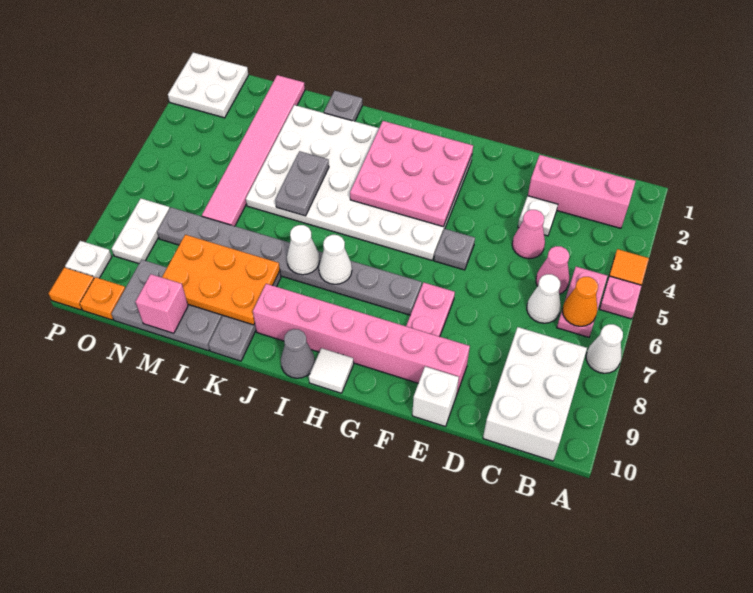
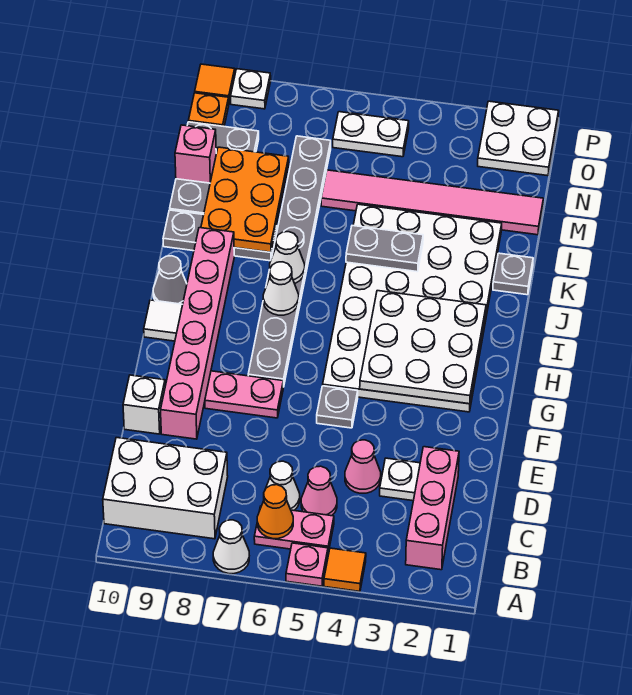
pink 3x3 plate [350,121,473,226] -> white 3x3 plate [360,291,486,404]
white 1x2 plate [112,199,170,264] -> white 1x2 plate moved to [333,112,409,157]

